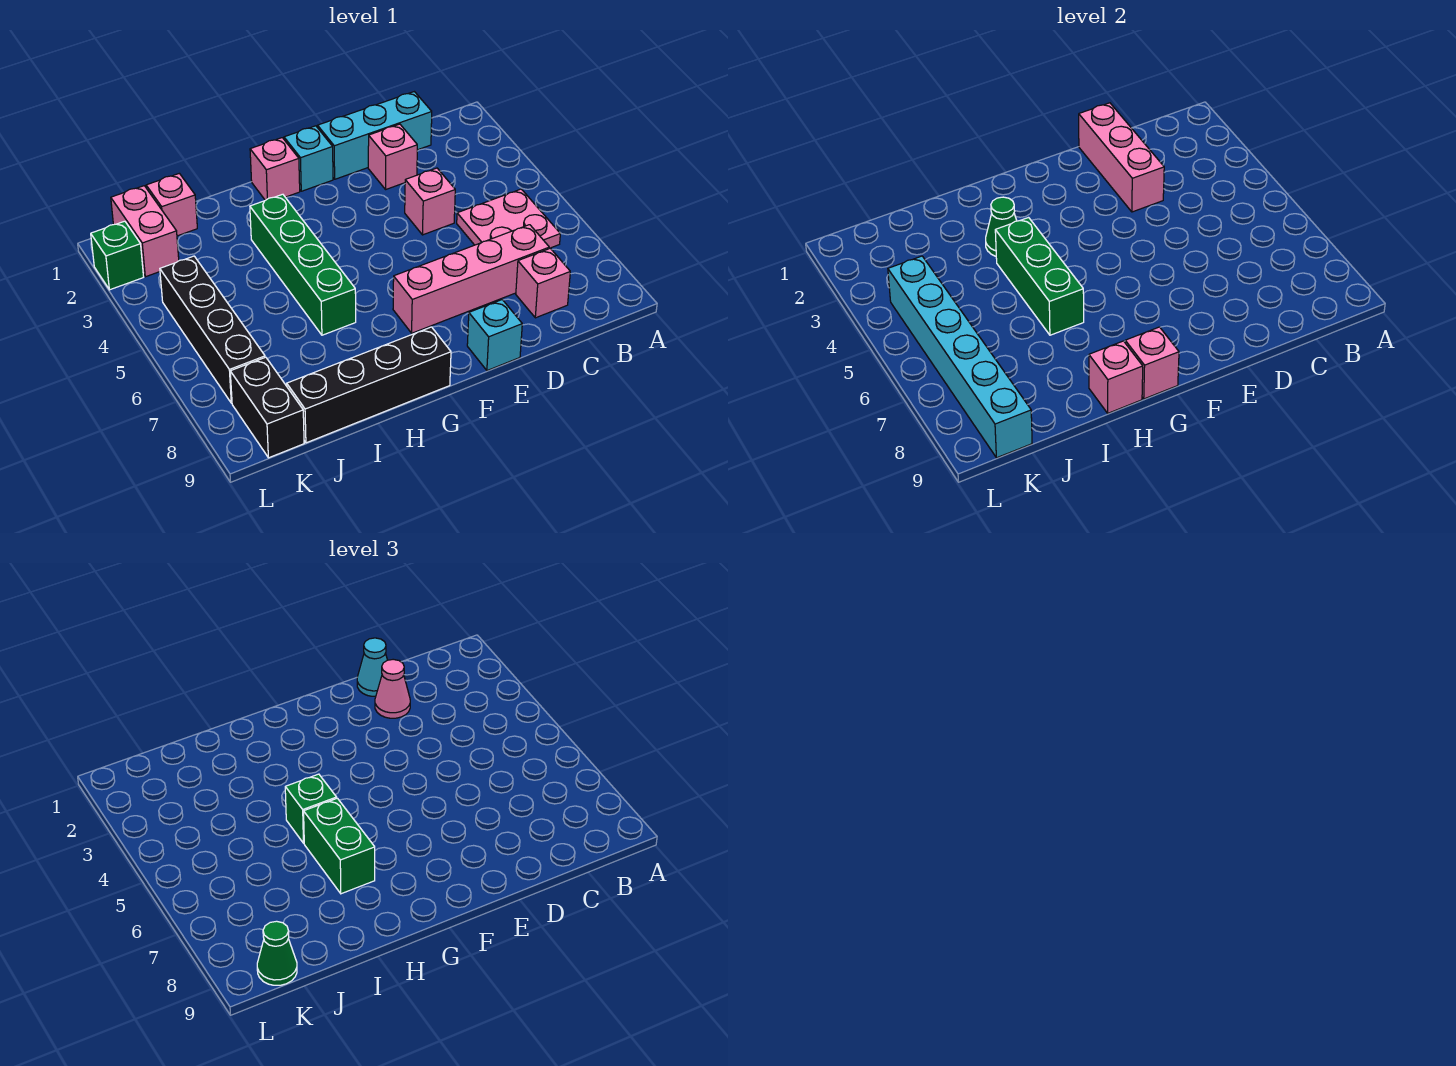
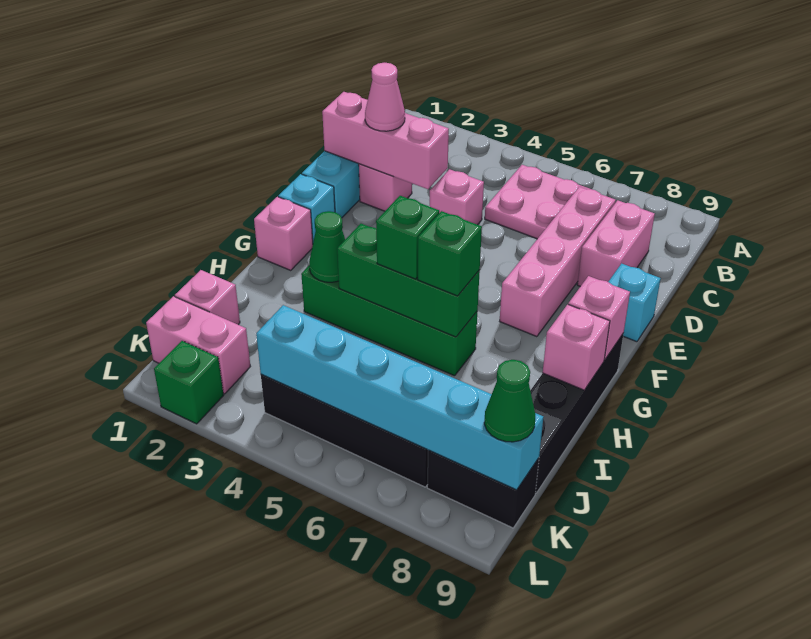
pink 1x1 brick [516,248,570,318] -> pink 1x2 brick [577,200,655,286]
cyan 1x1 cone [357,638,387,696] -> none
green 1x2 brick [304,798,375,894] -> green 1x1 brick [418,211,482,296]

